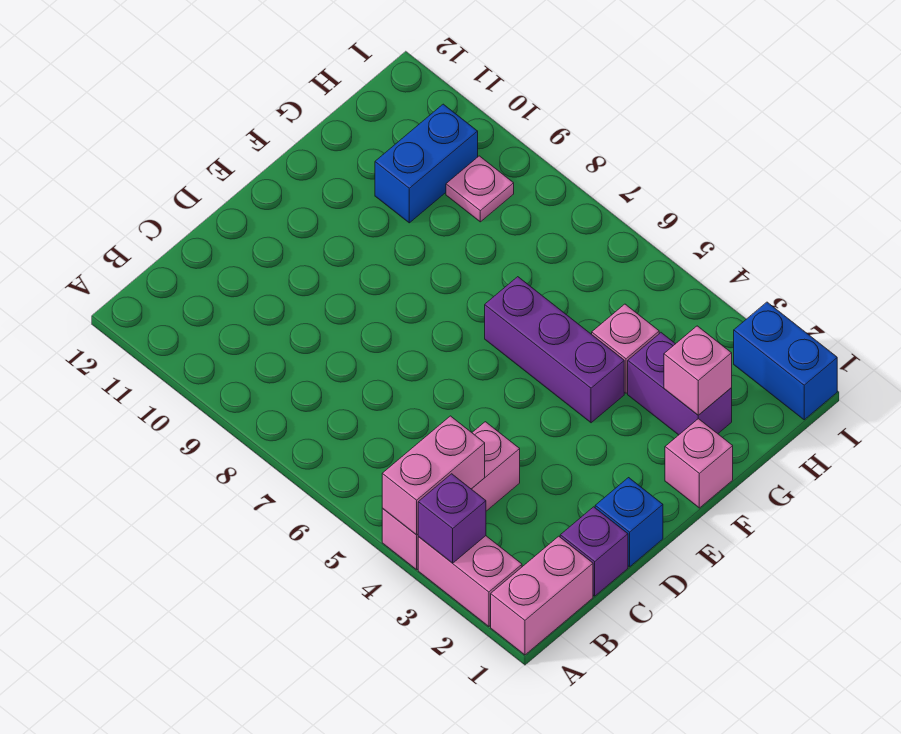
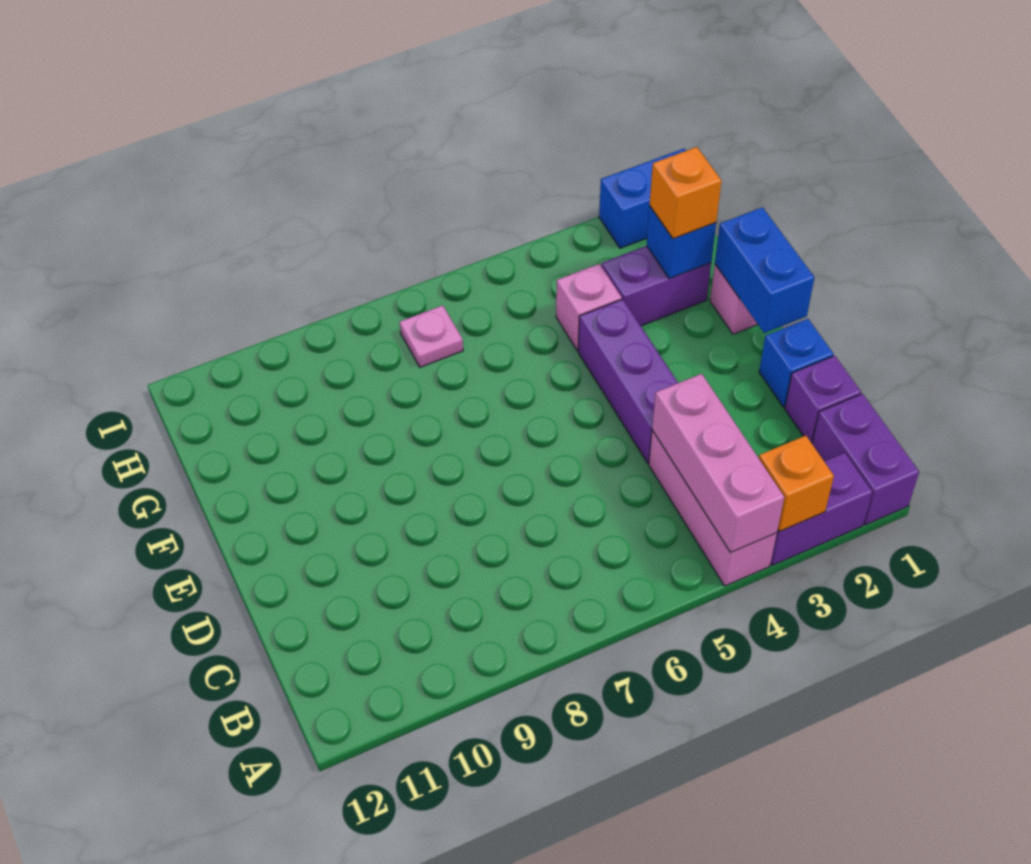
pink 1x2 brick [491,536,593,655] -> purple 1x2 brick [812,394,919,525]
pink 1x2 brick [418,536,522,627] -> purple 1x2 brick [771,453,872,565]
purple 1x1 brick [418,474,486,563] -> orange 1x1 brick [759,436,834,531]
pink 1x2 brick [382,416,485,535] -> pink 1x3 brick [652,374,784,553]
purple 1x3 brick [485,277,624,423] -> purple 1x3 brick turned to [578,299,678,463]
pink 1x1 brick [664,326,732,415] -> blue 1x1 brick [646,206,716,279]
none -> orange 1x1 brick [650,147,721,239]
blue 1x2 brick [375,104,478,223] -> blue 1x2 brick moved to [715,207,814,333]
pink 1x1 plate [446,156,514,222] -> pink 1x1 plate moved to [400,305,463,367]

